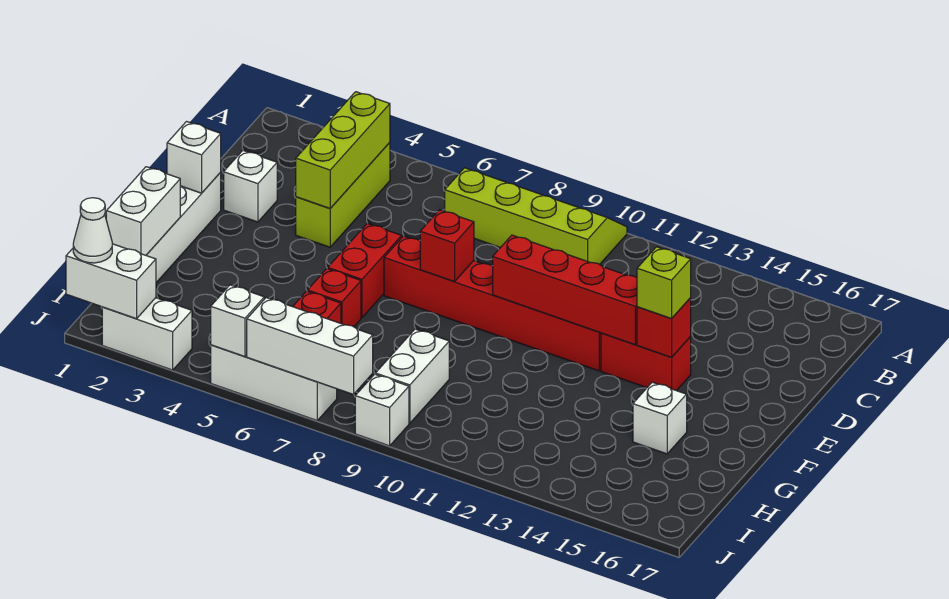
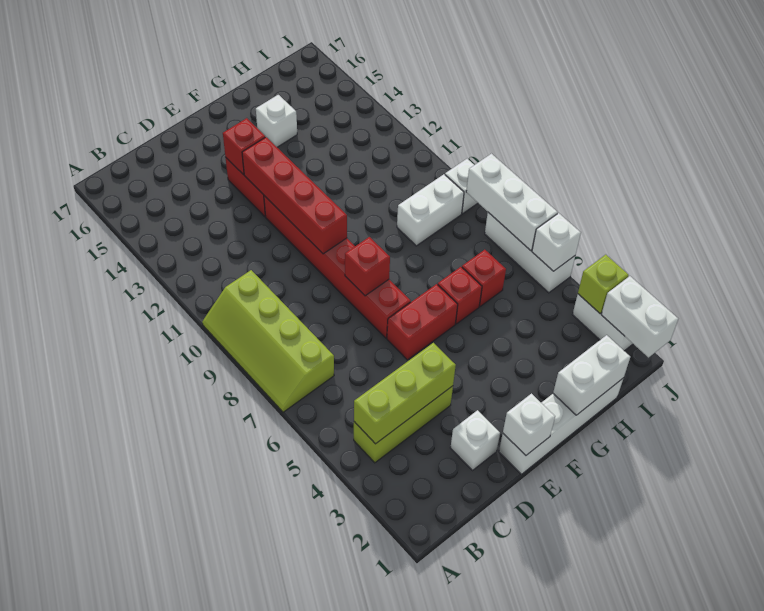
lime 1x1 brick [637,247,691,319] -> lime 1x1 brick moved to [578,255,629,313]
white 1x1 cone [73,198,112,263] -> none

